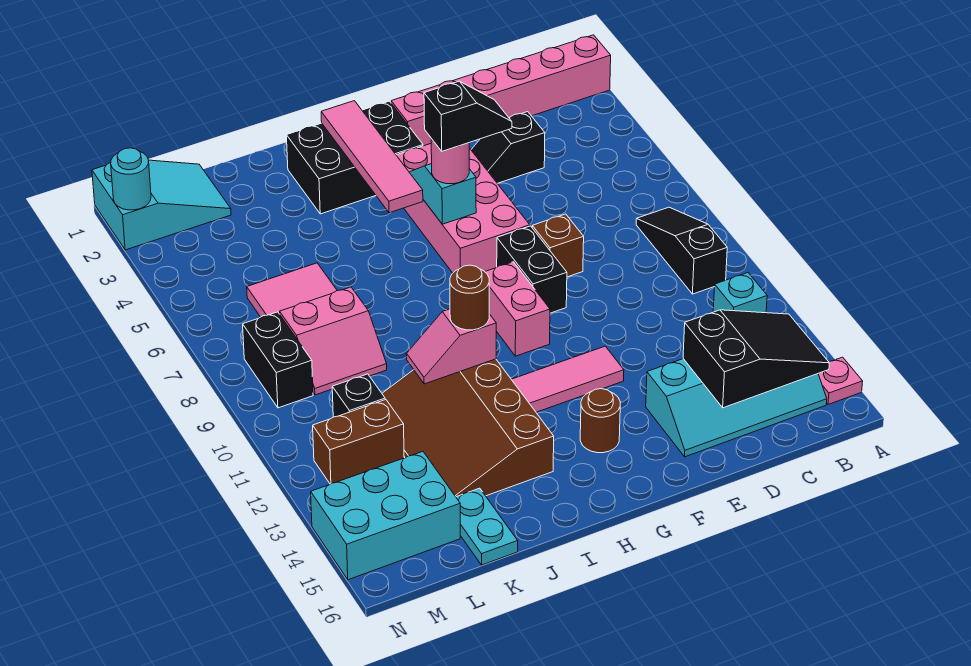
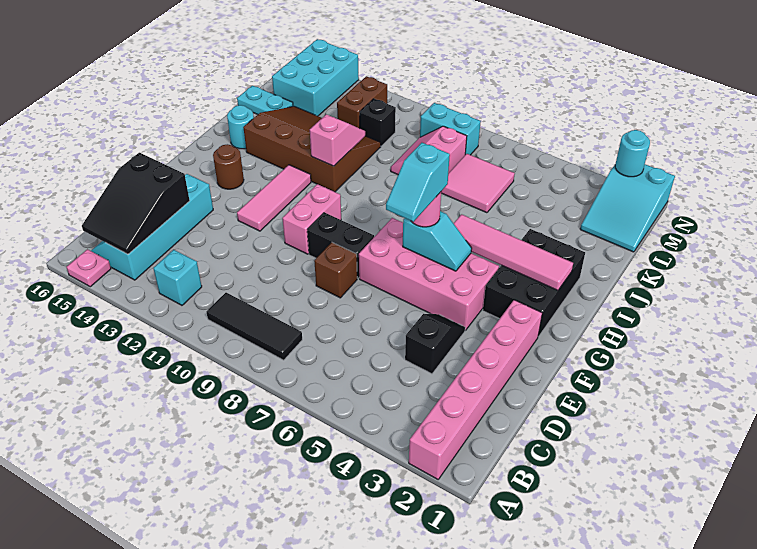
black 1x3 slope [636,207,727,294] -> black 1x3 tile [207,293,302,360]
black 1x2 slope [424,81,512,151] -> cyan 1x2 slope [386,143,450,222]
pink 1x2 brick [485,262,550,356] -> pink 1x2 brick turned to [282,184,341,254]
brown 1x1 round brick [450,265,489,330] -> none
none -> cyan 1x1 round brick [227,105,254,149]
black 1x2 brick [243,312,313,408] -> cyan 1x2 brick [420,103,481,155]

